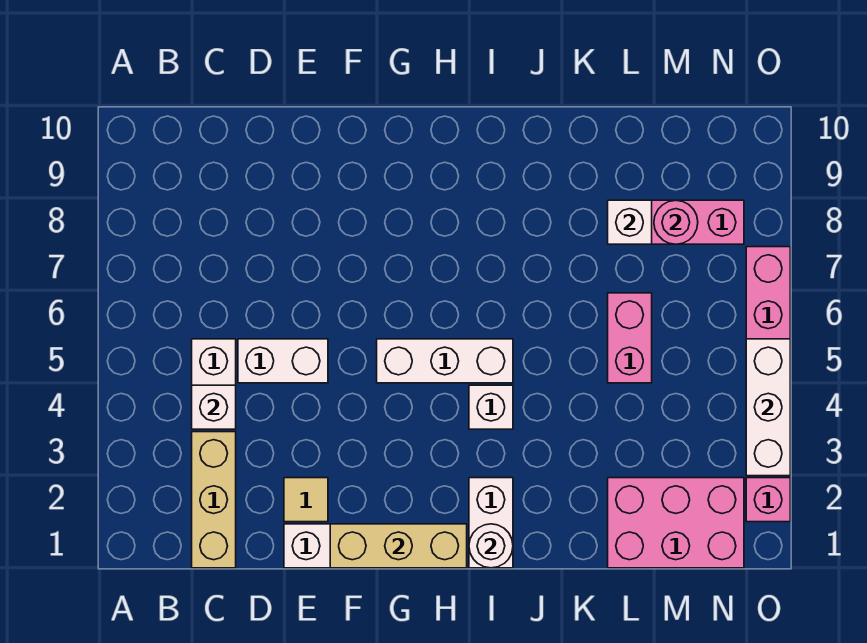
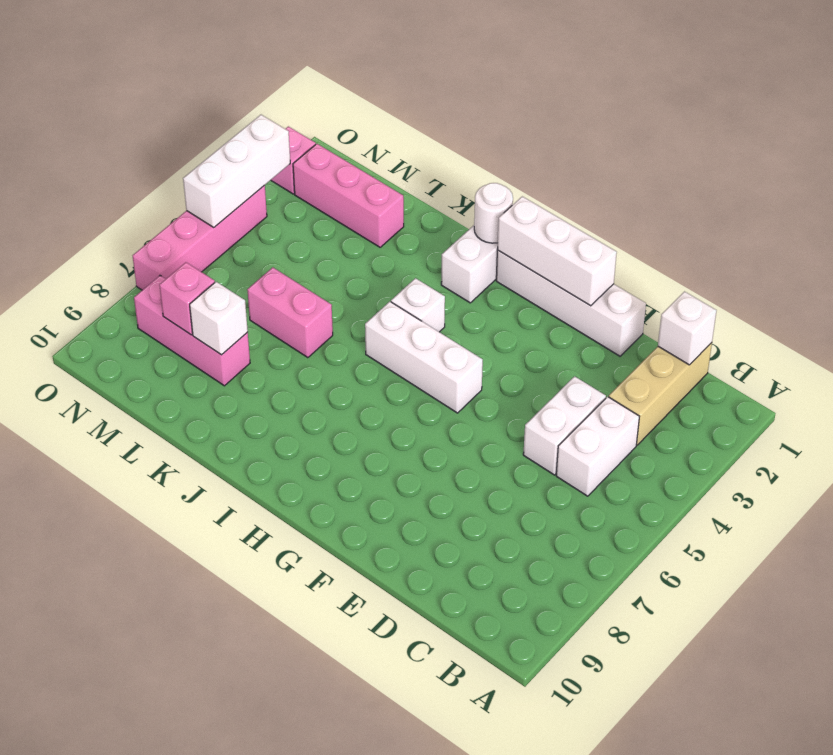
white 1x1 brick [192,385,236,429] -> white 1x1 brick moved to [658,292,716,365]
white 1x2 brick [238,339,328,383] -> white 1x2 brick turned to [523,376,606,475]
tan 1x1 tile [284,478,328,522] -> none
tan 1x3 brick [330,524,467,568] -> white 1x3 brick [497,196,617,306]
pink 2x3 brick [608,478,744,568] -> pink 1x3 brick [293,144,404,247]
pink 1x2 brick [608,293,652,383] -> pink 1x2 brick turned to [247,267,333,358]
pink 1x1 round brick [654,200,698,244] -> pink 1x1 brick [159,262,215,335]

